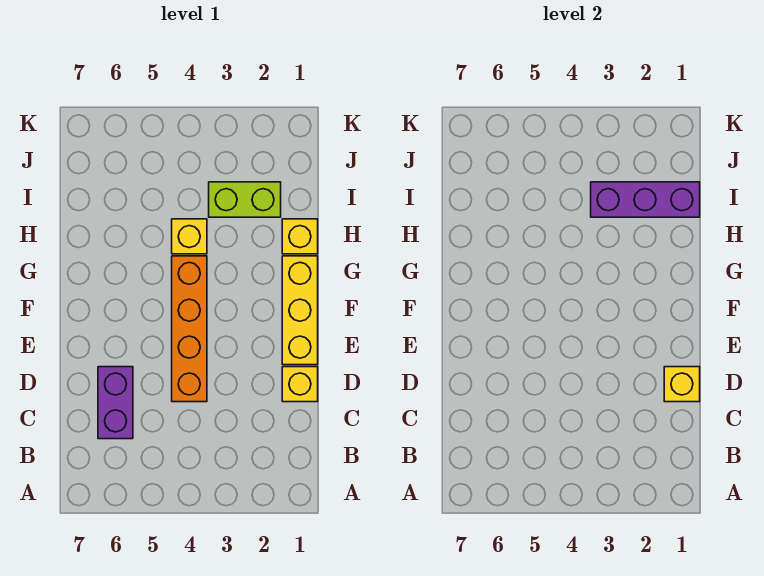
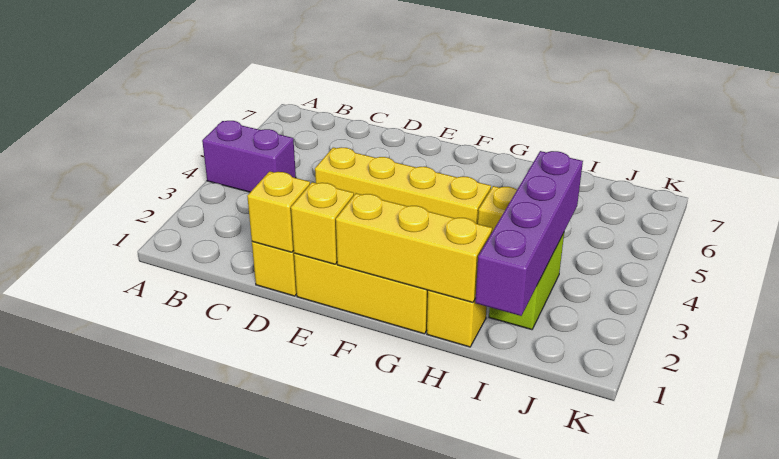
purple 1x2 brick [98,367,133,439] -> purple 1x2 brick moved to [202,121,296,192]
orange 1x4 brick [172,256,207,402] -> yellow 1x4 brick [315,147,491,224]
none -> yellow 1x1 brick [291,182,354,264]
none -> yellow 1x3 brick [336,193,492,302]
purple 1x3 brick [591,182,700,217] -> purple 1x4 brick [475,151,583,316]

